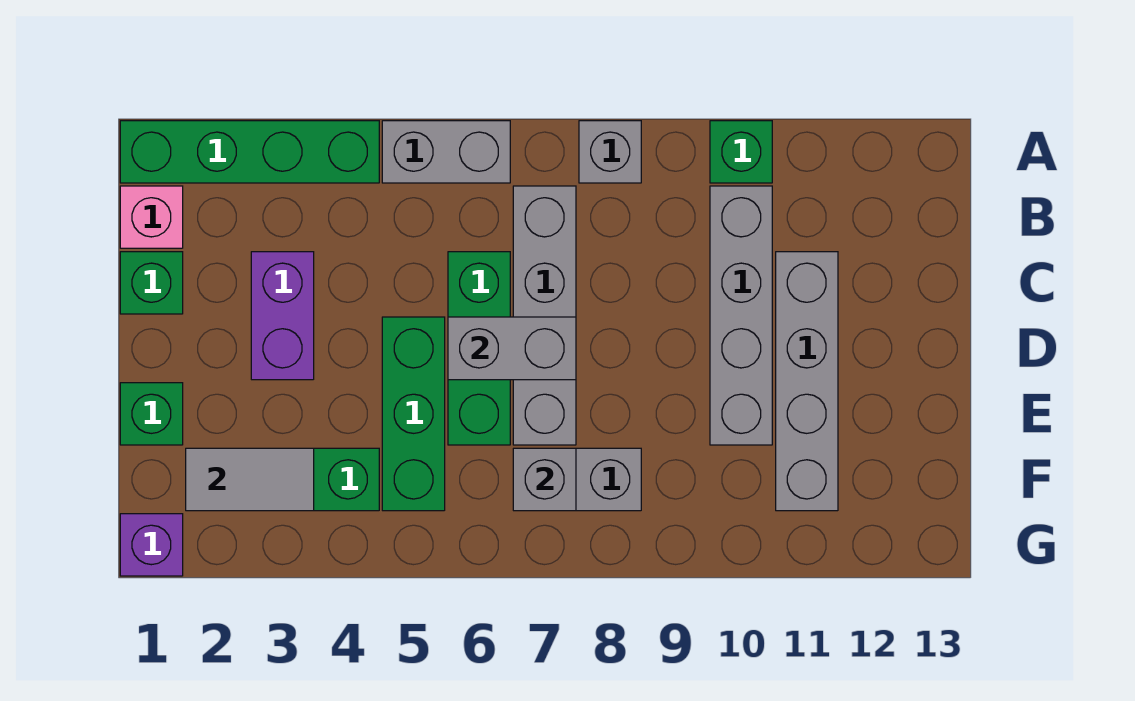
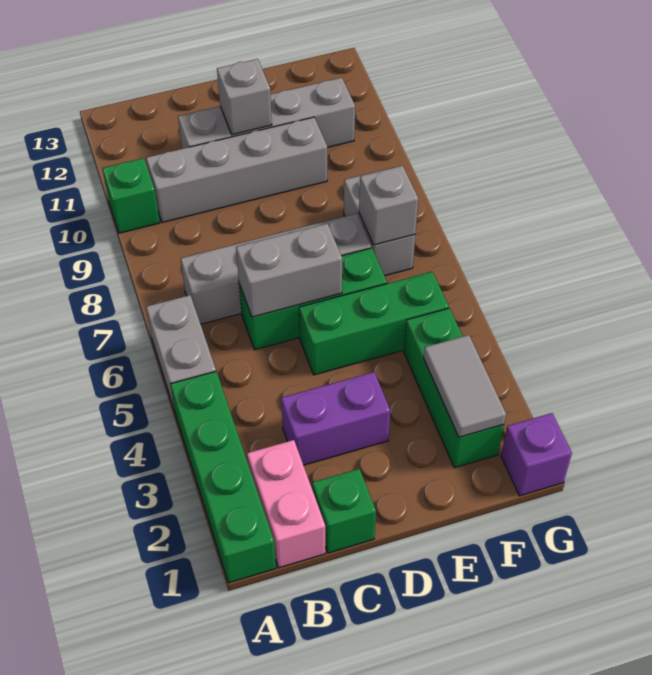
grey 1x1 brick [579,121,641,183] -> grey 1x1 brick moved to [217,59,272,135]
pink 1x1 brick [120,186,183,248] -> pink 1x2 brick [247,440,325,568]
grey 1x2 brick [448,317,576,380] -> grey 1x2 brick turned to [236,224,342,317]
green 1x1 brick [120,383,183,445] -> none

